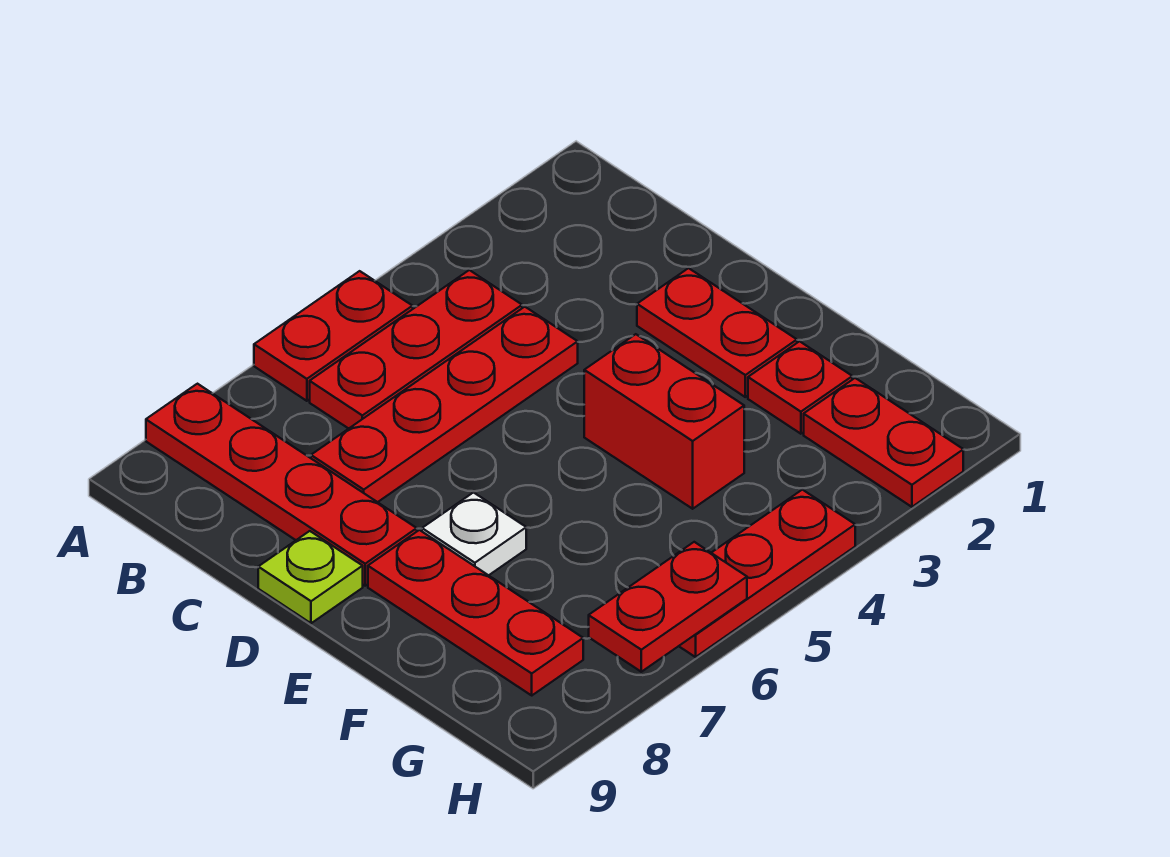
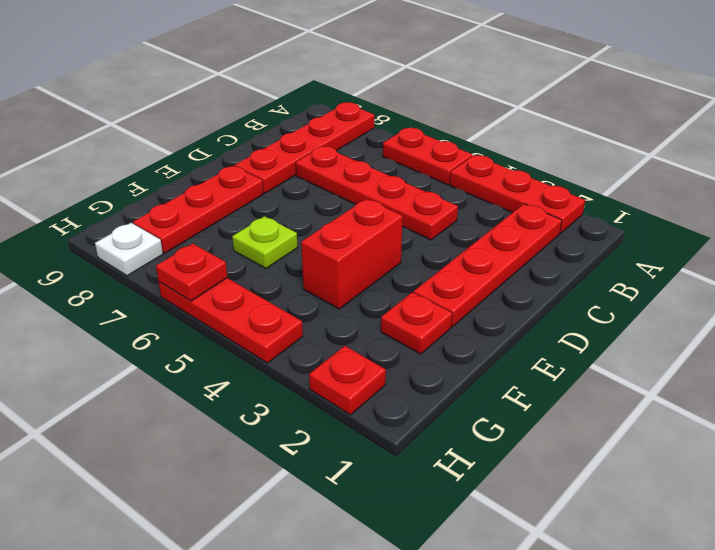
red 1x3 plate [310,270,522,429] -> red 1x3 plate moved to [450,155,585,233]
red 1x2 plate [637,268,797,397] -> red 1x4 plate [413,204,562,327]
lime 1x1 plate [258,531,363,623] -> lime 1x1 plate moved to [232,216,298,268]
white 1x1 plate [422,493,526,575] -> white 1x1 plate moved to [95,223,163,276]
red 1x2 plate [804,378,963,507] -> red 1x1 plate [309,346,386,415]
red 1x2 plate [589,542,747,672] -> red 1x1 plate [156,243,227,301]

